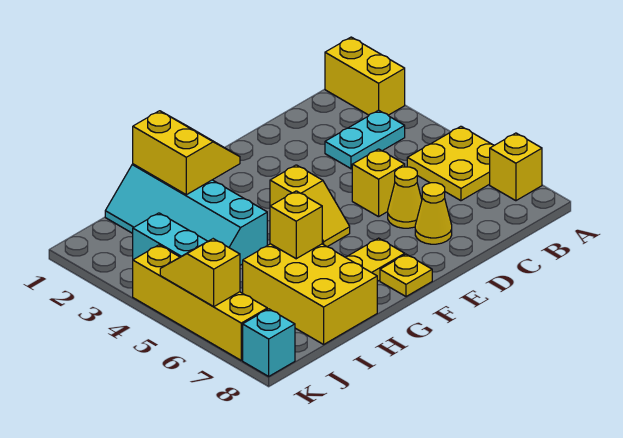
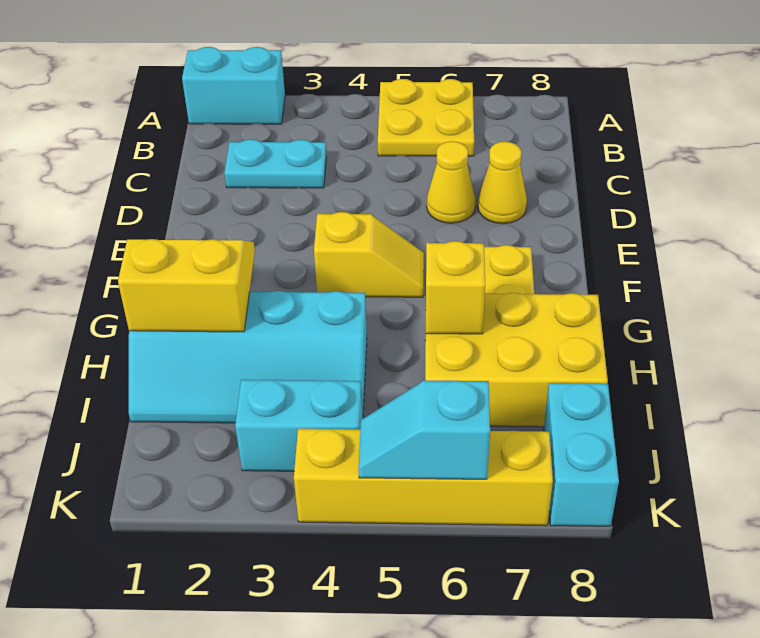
yellow 1x2 brick [325,37,405,115] -> cyan 1x2 brick [182,47,285,124]
yellow 1x1 brick [490,133,542,201] -> none
cyan 1x2 plate [325,110,405,169] -> cyan 1x2 plate turned to [224,139,327,188]
yellow 1x1 brick [352,149,405,217] -> none
yellow 1x1 plate [380,254,432,297] -> none
yellow 1x2 slope [160,239,240,307] -> cyan 1x2 slope [359,380,490,479]
cyan 1x1 brick [243,309,295,376] -> cyan 1x2 brick [544,383,619,526]

